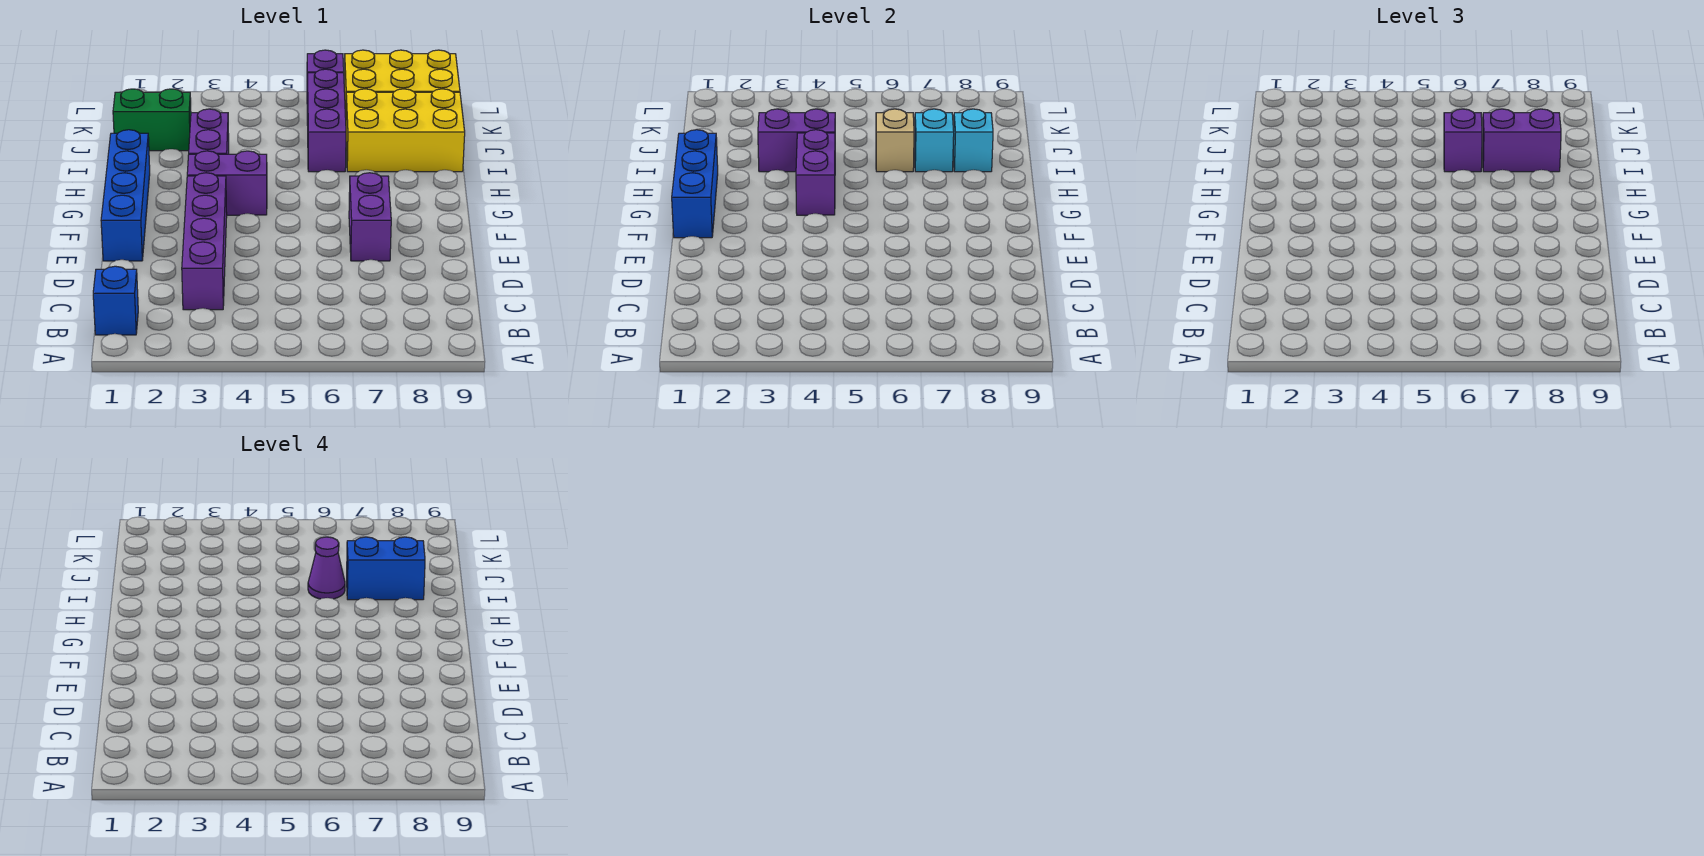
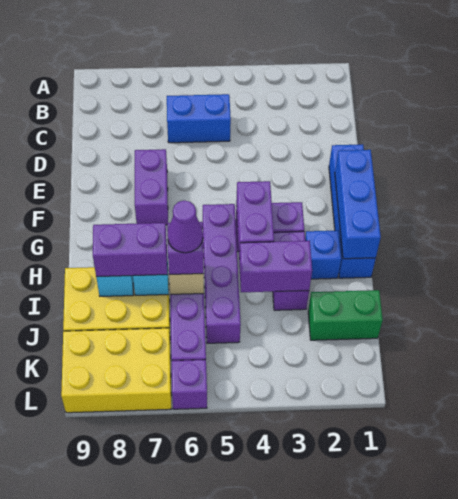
blue 1x1 brick [93,266,138,335] -> blue 1x1 brick moved to [305,231,341,279]
purple 1x4 brick [182,173,227,310] -> purple 1x4 brick moved to [203,204,241,343]
blue 1x2 brick [347,537,425,600] -> blue 1x2 brick moved to [167,94,231,143]

